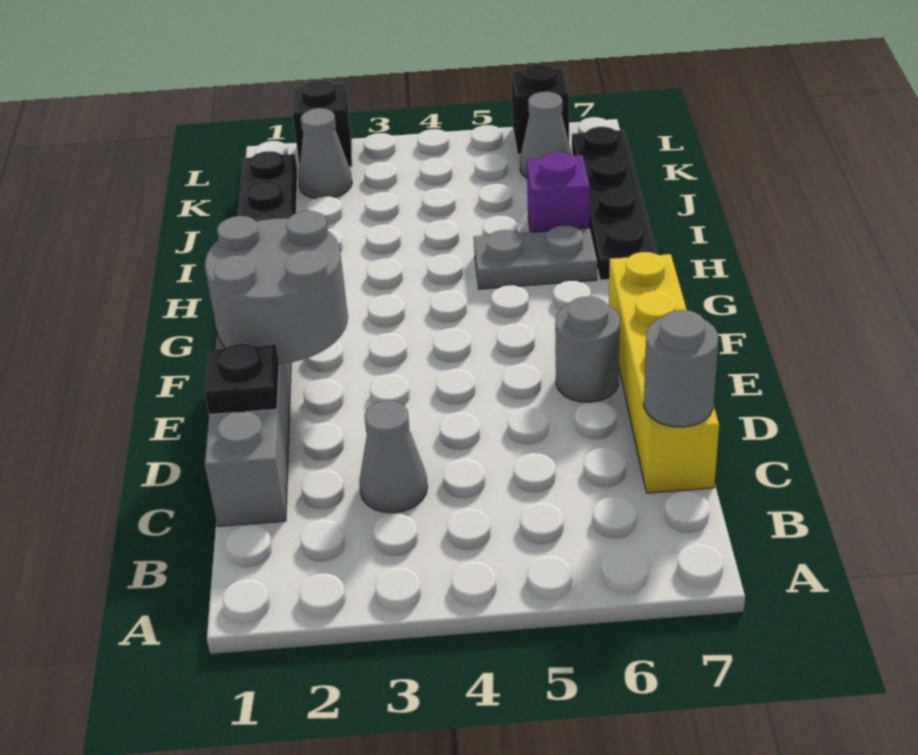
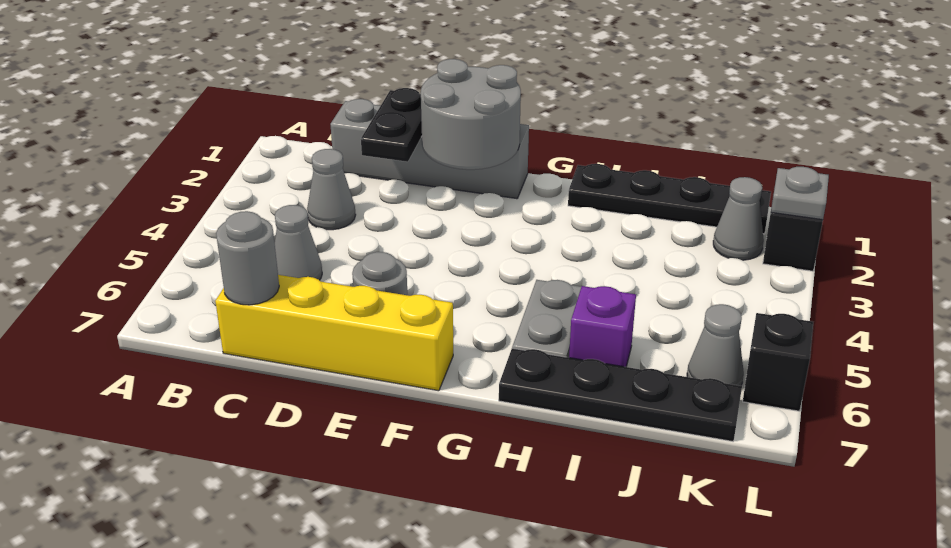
none -> grey 1x1 cone [275,205,322,280]
black 1x1 plate [205,344,279,415] -> black 1x2 plate [361,88,422,162]
none -> grey 1x1 plate [771,167,829,220]

